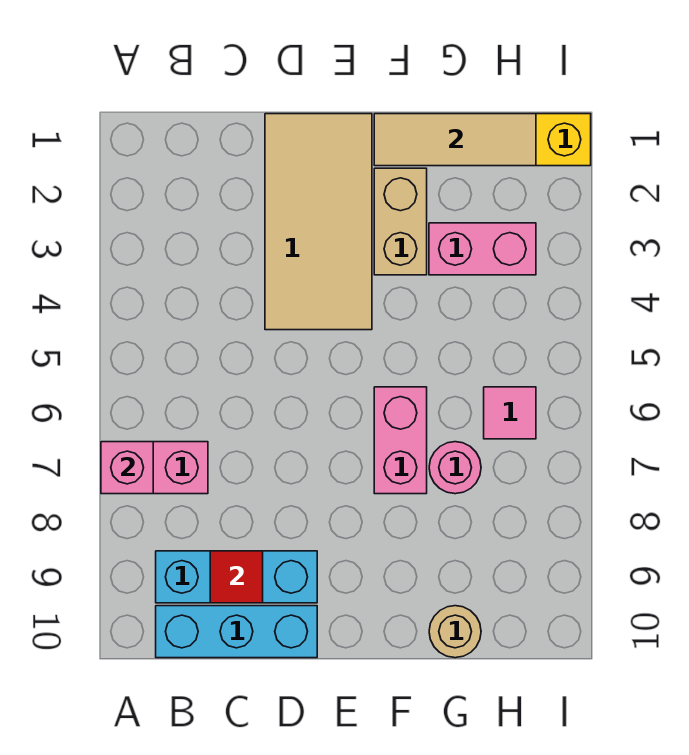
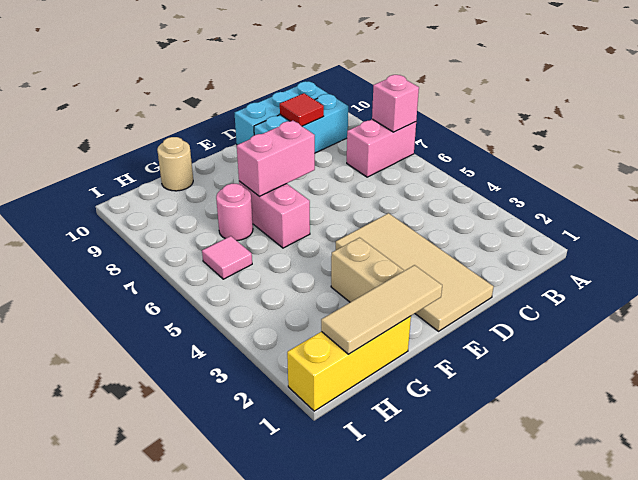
pink 1x2 brick [429,223,536,275] -> pink 1x2 brick moved to [237,121,315,196]

